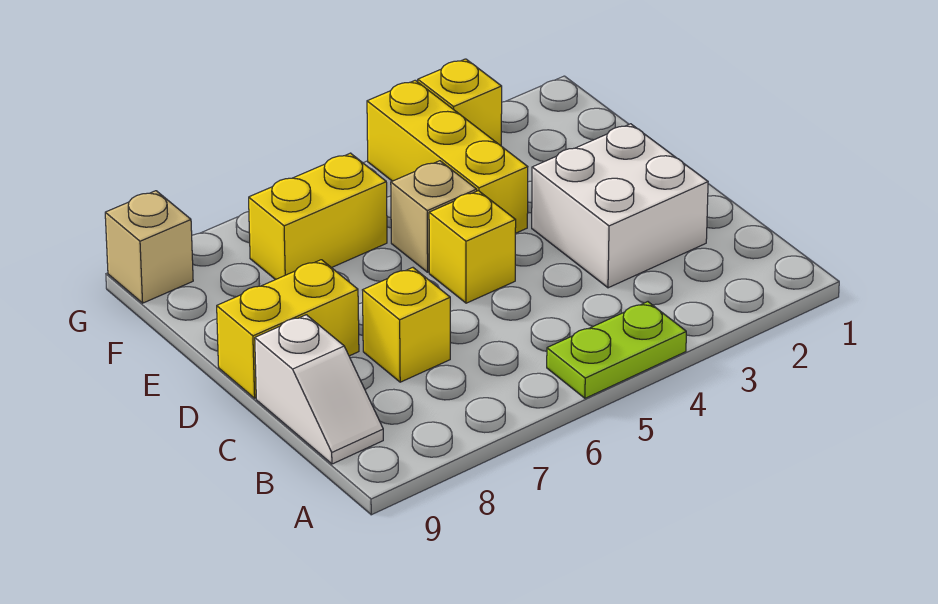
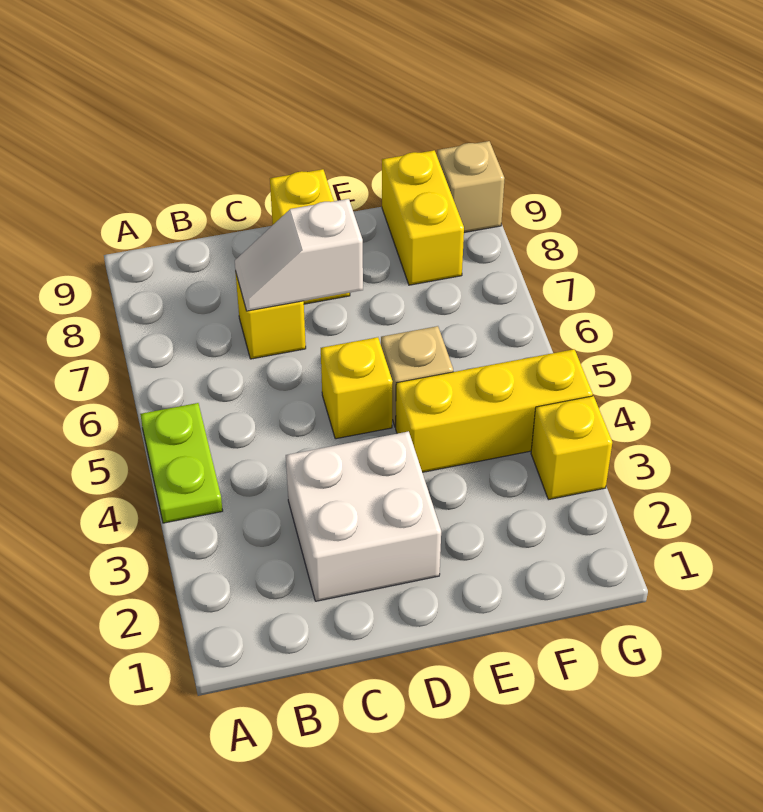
white 1x2 slope [255,315,383,464] -> white 1x2 slope moved to [235,199,363,311]
yellow 1x2 brick [249,153,387,280] -> yellow 1x2 brick moved to [382,150,464,285]

